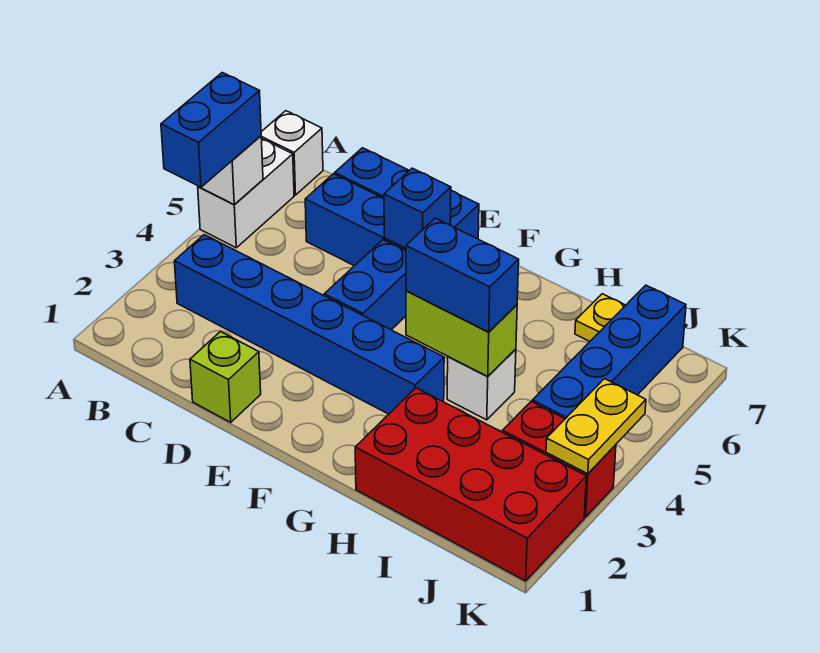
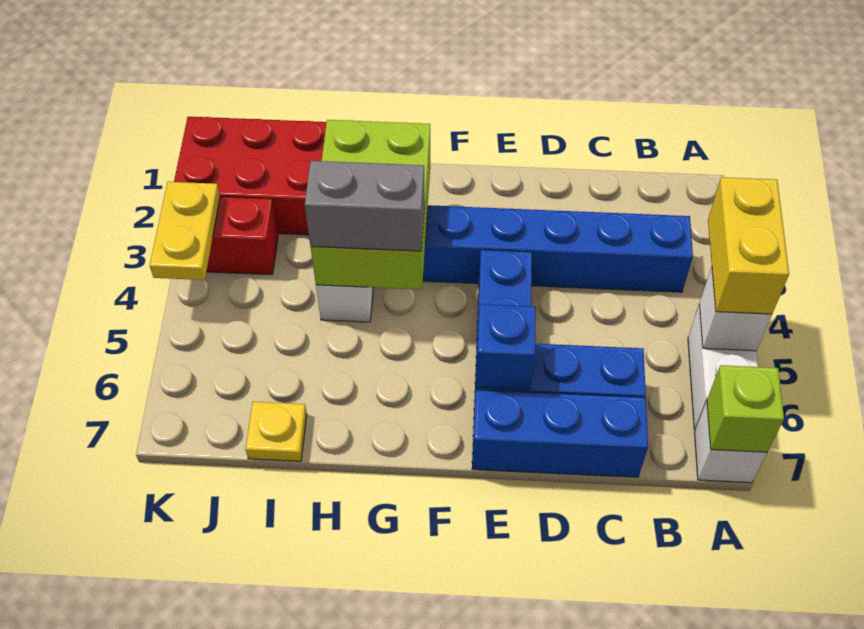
blue 1x2 brick [161,73,261,187] -> yellow 1x2 brick [708,177,789,314]
lime 1x1 brick [190,332,261,422] -> lime 1x1 brick moved to [707,365,784,452]
lime 1x2 brick [406,291,517,377] -> lime 2x3 brick [311,120,430,289]
blue 1x2 brick [406,218,519,332] -> grey 1x2 brick [305,161,425,251]
blue 1x4 brick [532,285,686,419] -> none

